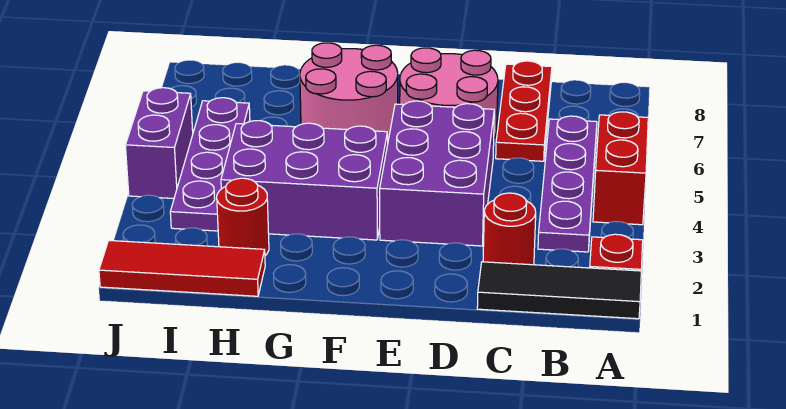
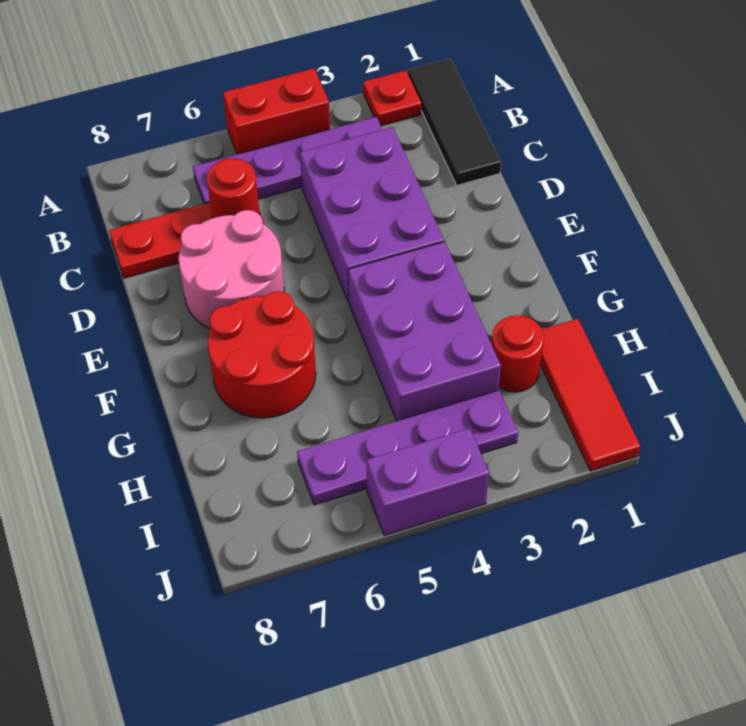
red 1x1 round brick [483,193,536,265] -> red 1x1 round brick moved to [207,158,260,218]
purple 2x3 brick [380,101,494,246] -> purple 2x3 brick turned to [300,127,444,302]
pink 2x2 round brick [300,43,398,139] -> red 2x2 round brick [208,291,316,418]

